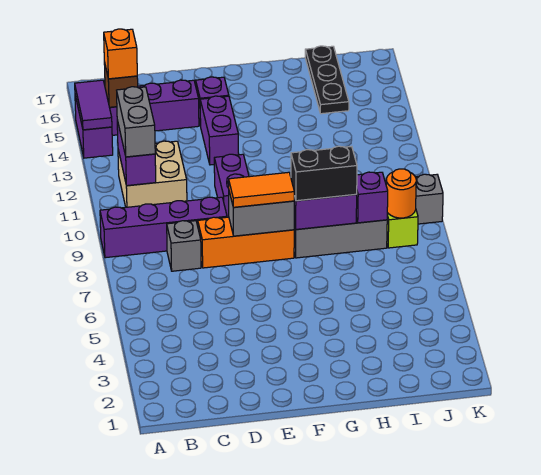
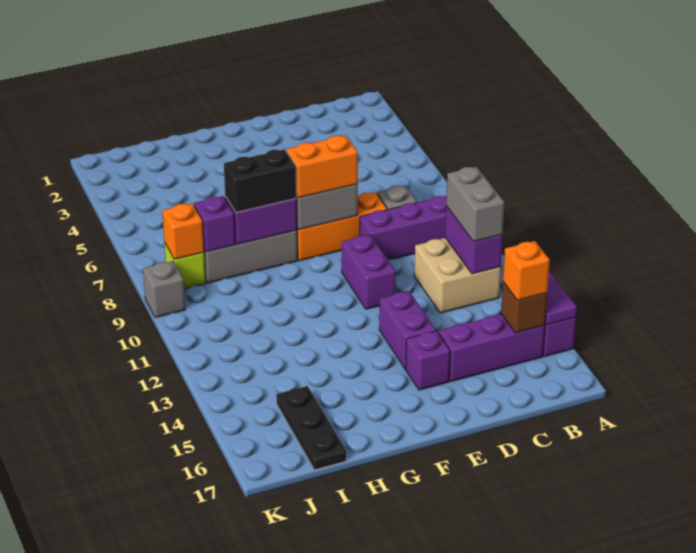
orange 1x2 tile [229,172,294,207] -> orange 1x2 brick [286,135,358,198]
orange 1x1 round brick [386,169,416,218] -> orange 1x1 brick [162,203,204,259]

